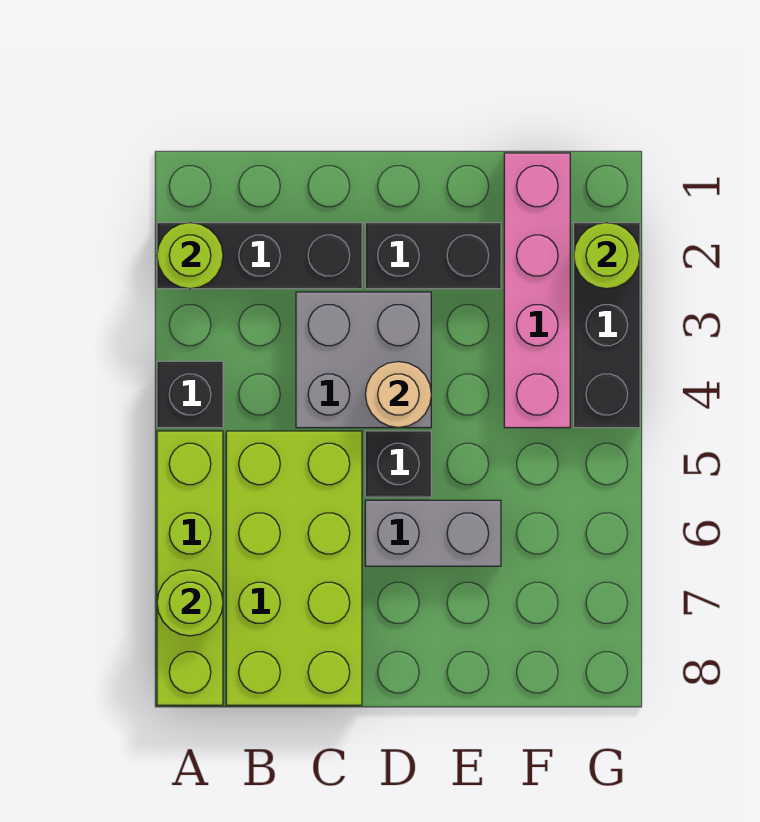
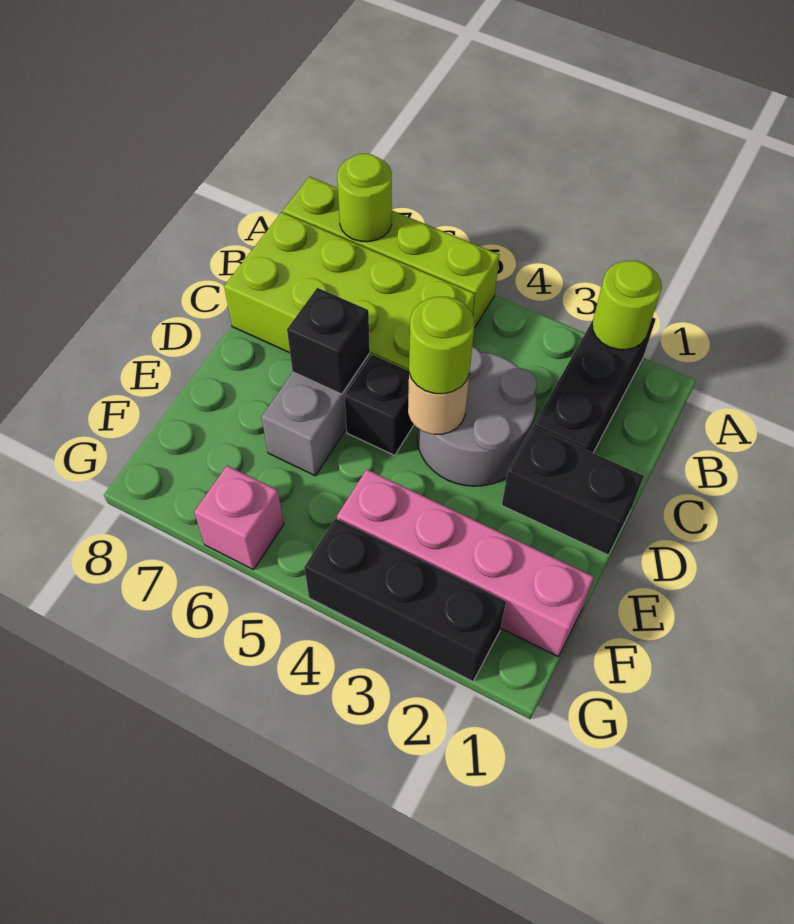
black 1x1 brick [157,361,223,428] -> black 1x1 brick moved to [287,288,370,394]
grey 2x2 brick [296,292,431,428] -> grey 2x2 round brick [417,346,537,486]
black 1x2 brick [365,223,501,289] -> black 1x2 brick turned to [502,426,644,555]
lime 1x1 round brick [574,223,640,289] -> lime 1x1 round brick moved to [409,297,474,394]
none -> pink 1x1 brick [194,466,284,570]

